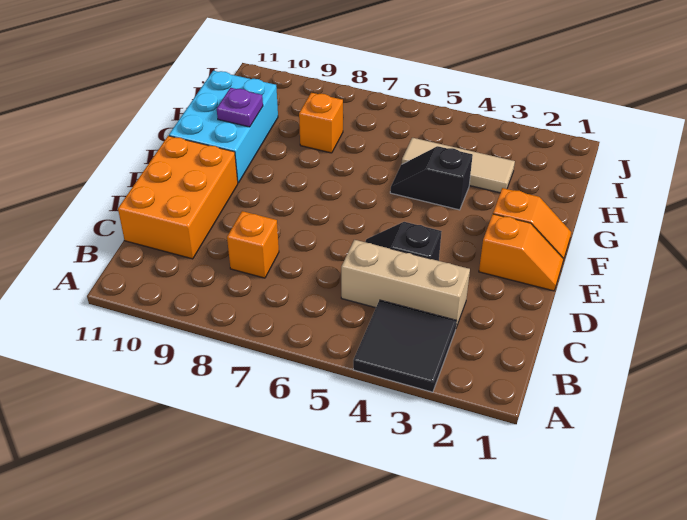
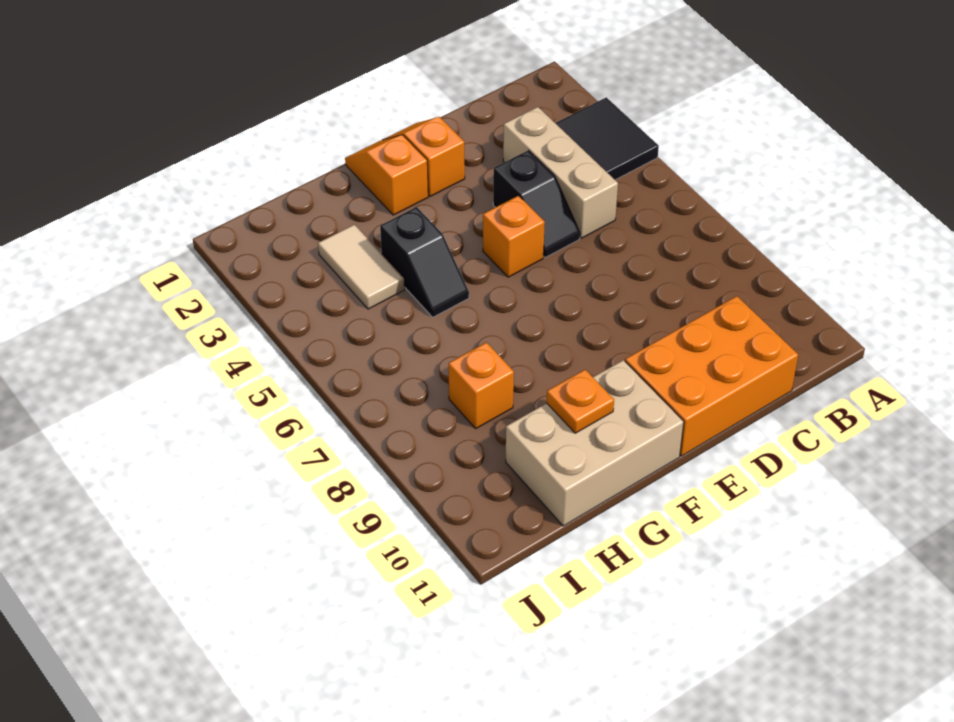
orange 1x1 brick [227,211,279,278] -> orange 1x1 brick moved to [483,196,545,277]
cyan 2x3 brick [169,71,278,183] -> tan 2x3 brick [506,360,684,526]
purple 1x1 plate [217,88,263,127] -> orange 1x1 plate [547,370,614,433]
tan 1x3 tile [402,138,515,193] -> tan 1x2 tile [318,225,405,309]

